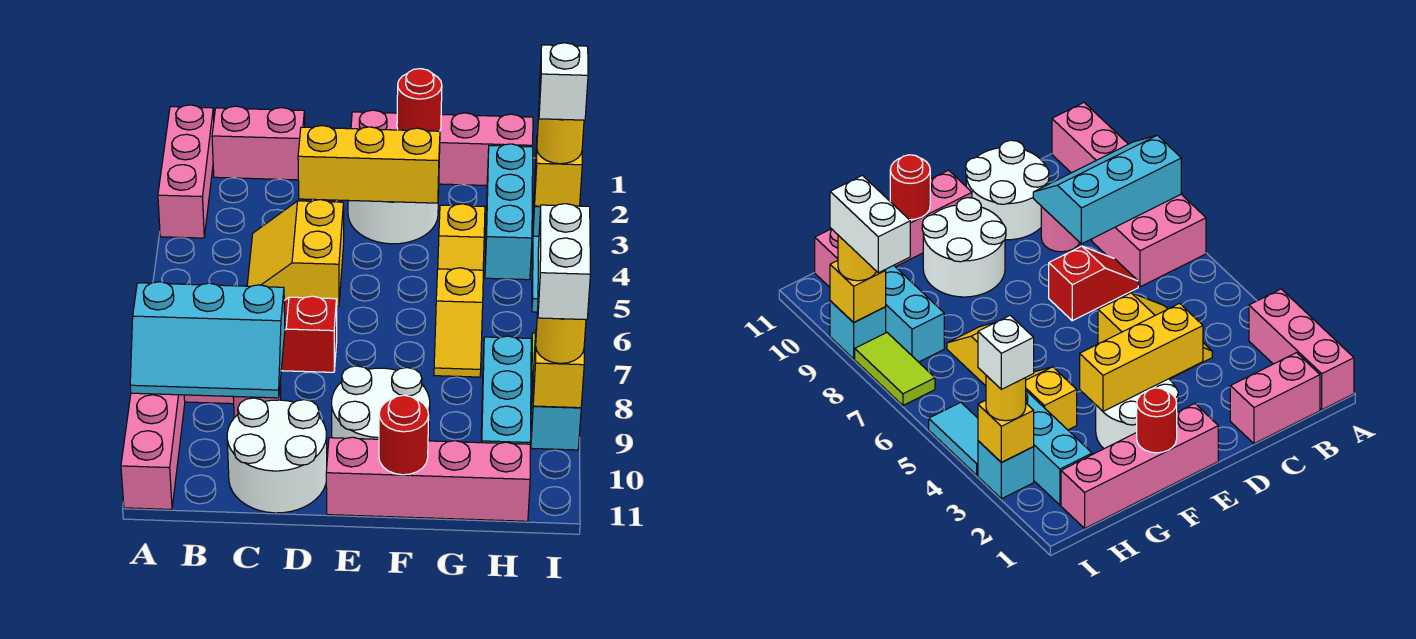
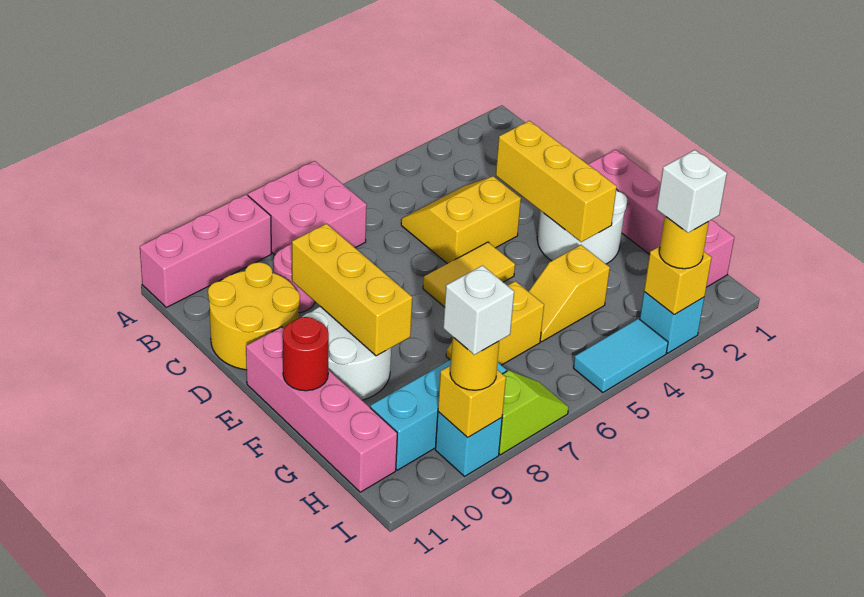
pink 1x3 brick [158,105,214,238] -> none
cyan 2x3 slope [130,282,285,398] -> none
pink 1x2 brick [212,106,305,180] -> none
red 1x2 slope [281,296,337,372] -> none
white 2x2 round brick [227,398,327,513] -> yellow 2x2 round brick [208,262,300,370]
none -> yellow 1x3 brick [292,224,412,356]
none -> yellow 1x2 tile [423,242,515,307]
red 1x1 round brick [397,69,442,131] -> none
cyan 1x3 brick [485,144,533,280] -> none
lime 1x2 tile [855,333,935,405] -> lime 1x2 slope [499,370,569,455]
white 1x2 brick [538,204,591,320] -> white 1x1 brick [443,266,514,355]

